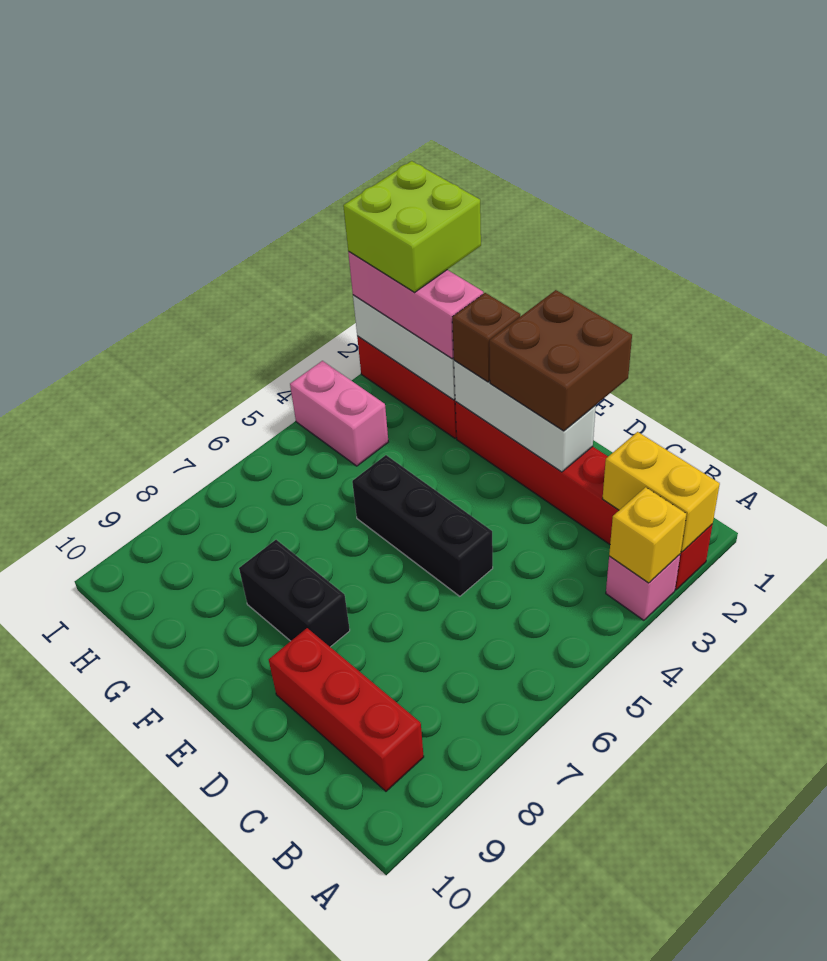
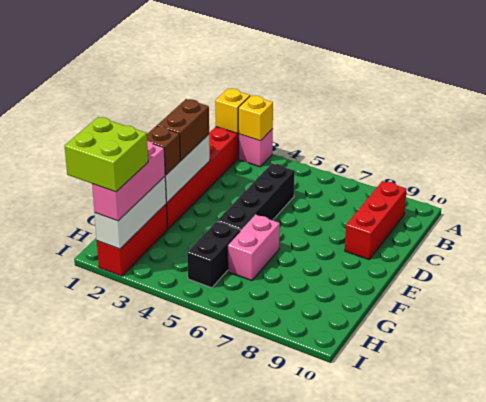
yellow 1x2 brick [603,432,720,552] -> yellow 1x1 brick [215,89,250,133]
brown 2x2 brick [489,290,632,431] -> brown 1x2 brick [157,99,209,160]
black 1x3 brick [352,455,493,596] -> black 1x4 brick [217,163,295,231]
black 1x2 brick [239,540,350,647] -> black 1x2 brick moved to [187,221,240,288]
pink 1x2 brick [290,361,388,466] -> pink 1x2 brick moved to [228,215,280,281]

